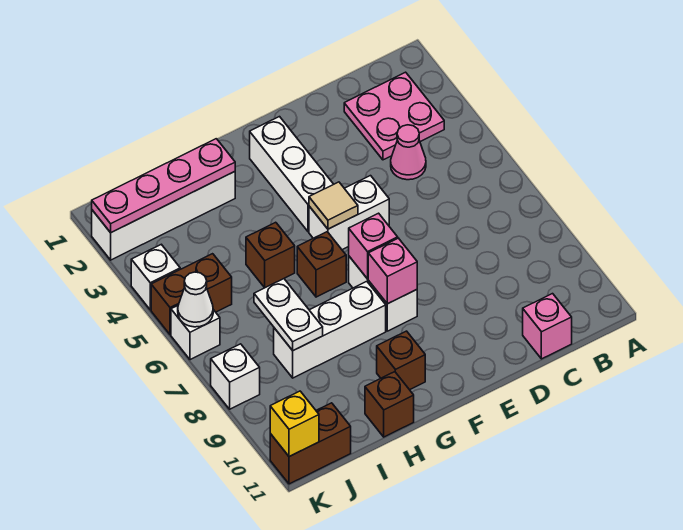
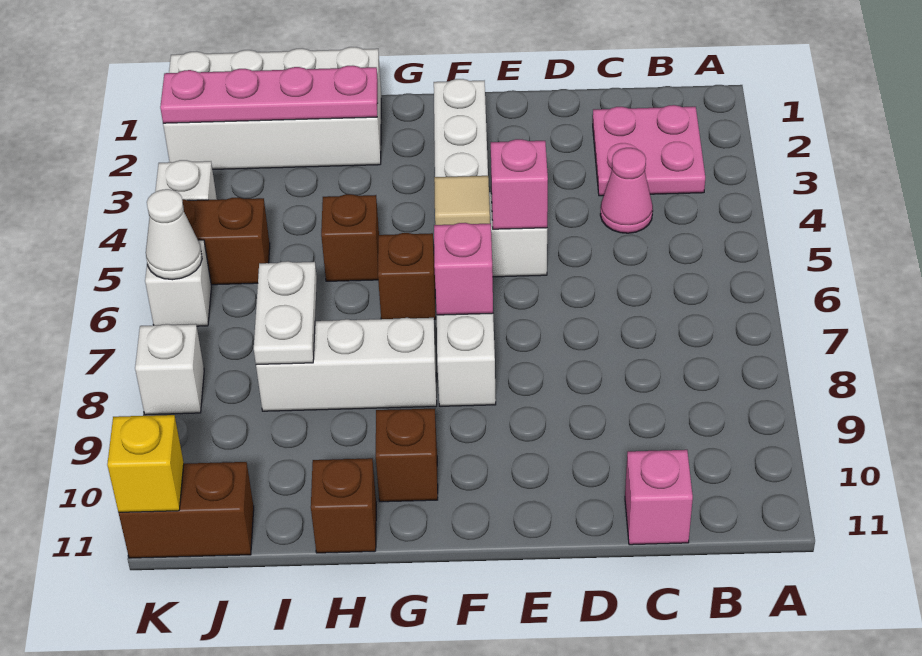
pink 1x1 brick [368,238,417,304] -> pink 1x1 brick moved to [491,139,548,229]
white 1x4 brick [92,172,235,260] -> white 2x4 brick [163,47,381,169]

